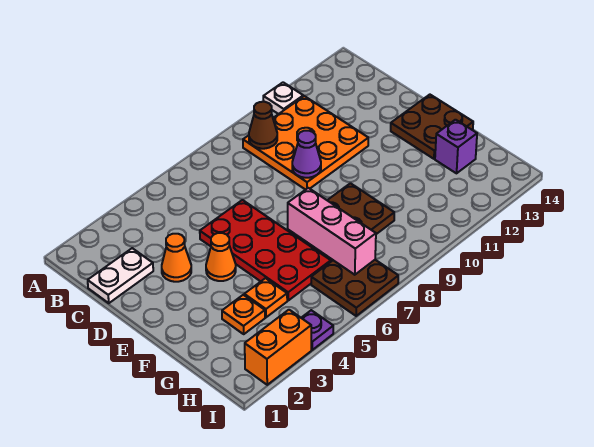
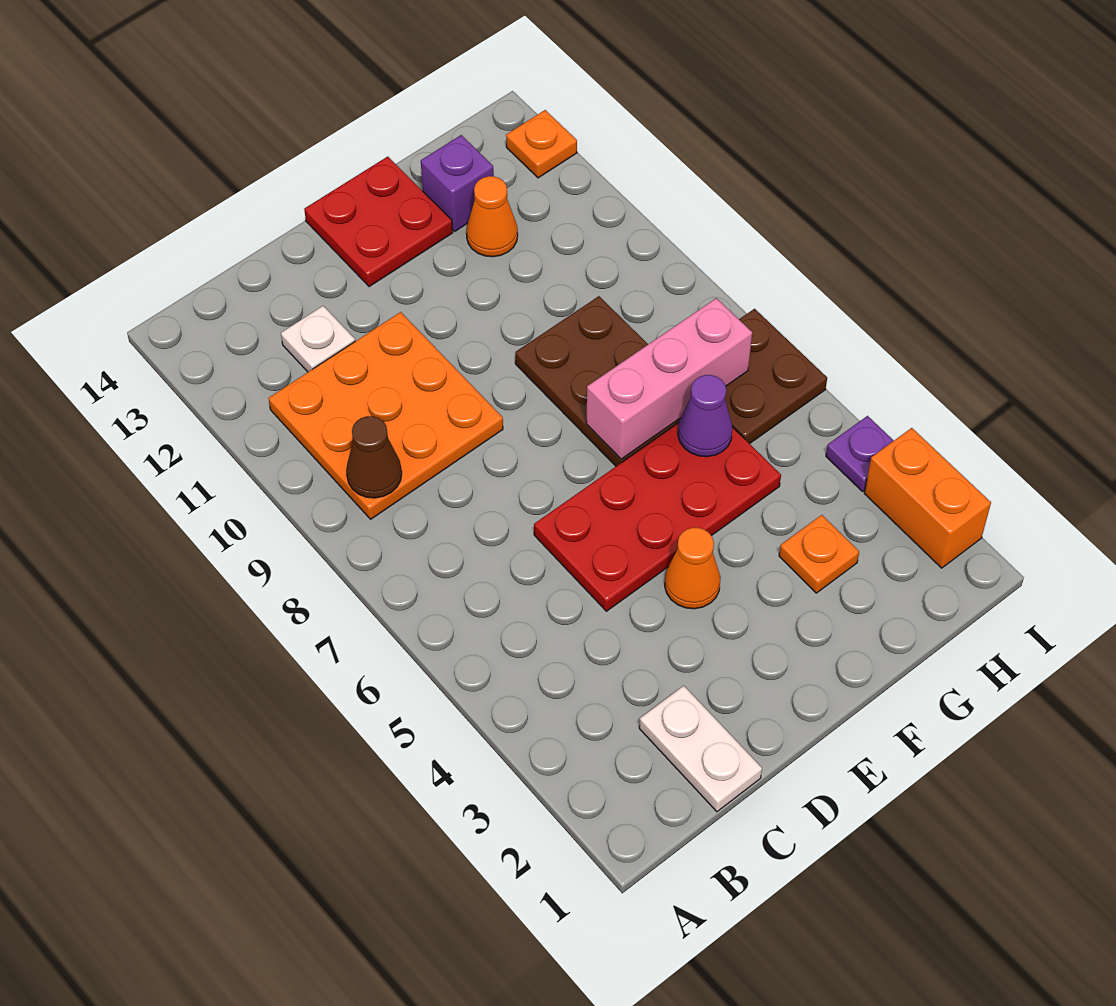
white 1x1 plate [263,82,303,114] -> white 1x1 plate moved to [281,306,355,372]
orange 1x1 cone [162,234,191,282] -> orange 1x1 cone moved to [466,176,518,257]
purple 1x1 cone [292,131,321,178] -> purple 1x1 cone moved to [678,375,732,457]
brown 2x2 plate [391,95,473,159] -> red 2x2 plate [304,157,453,287]
orange 1x1 plate [244,278,287,317] -> orange 1x1 plate moved to [506,110,577,178]

